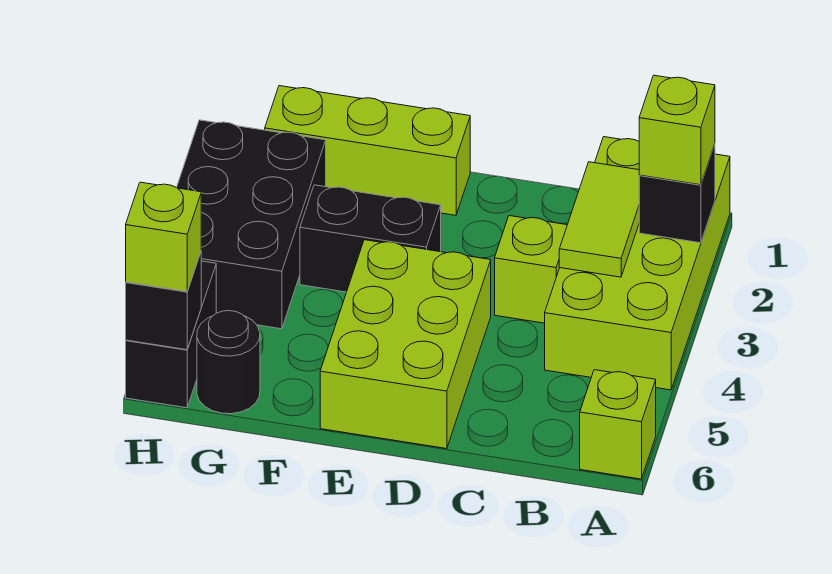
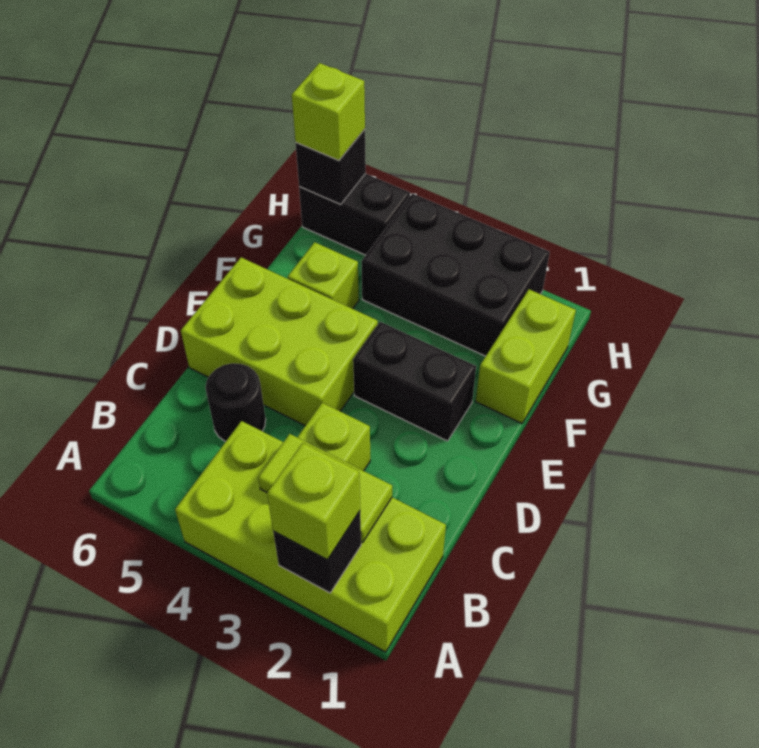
lime 1x1 brick [580,370,656,479] -> lime 1x1 brick moved to [288,242,359,309]
lime 1x3 brick [265,86,470,215] -> lime 1x2 brick [476,289,576,423]
black 1x2 brick [300,185,441,292] -> black 1x2 brick turned to [353,322,476,441]
black 1x1 round brick [197,311,260,414] -> black 1x1 round brick moved to [205,363,266,442]

